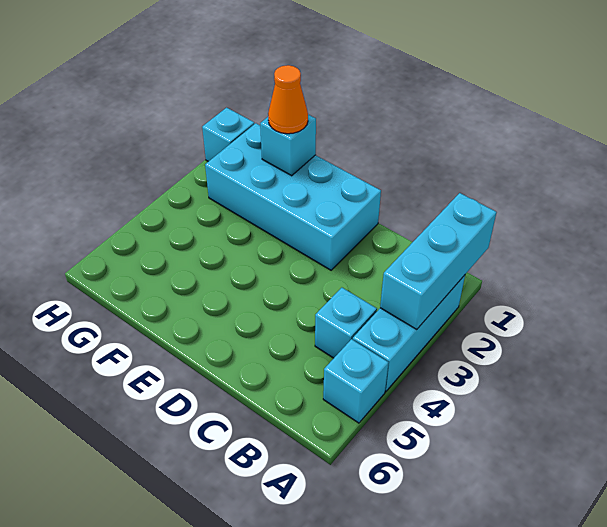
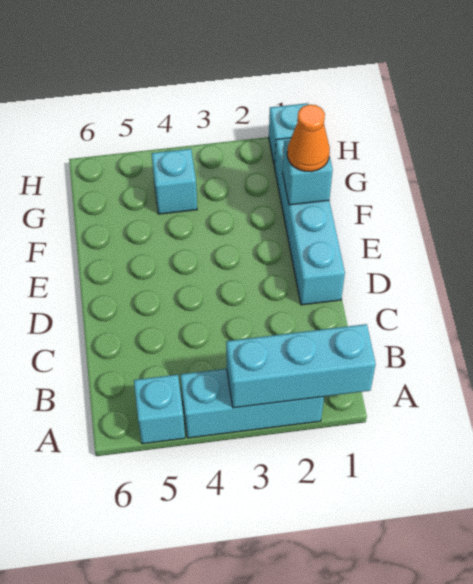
cyan 1x1 brick [315,288,377,358] -> cyan 1x1 brick moved to [152,149,197,214]
cyan 2x4 brick [205,123,381,270] -> cyan 1x4 brick [275,138,345,305]

